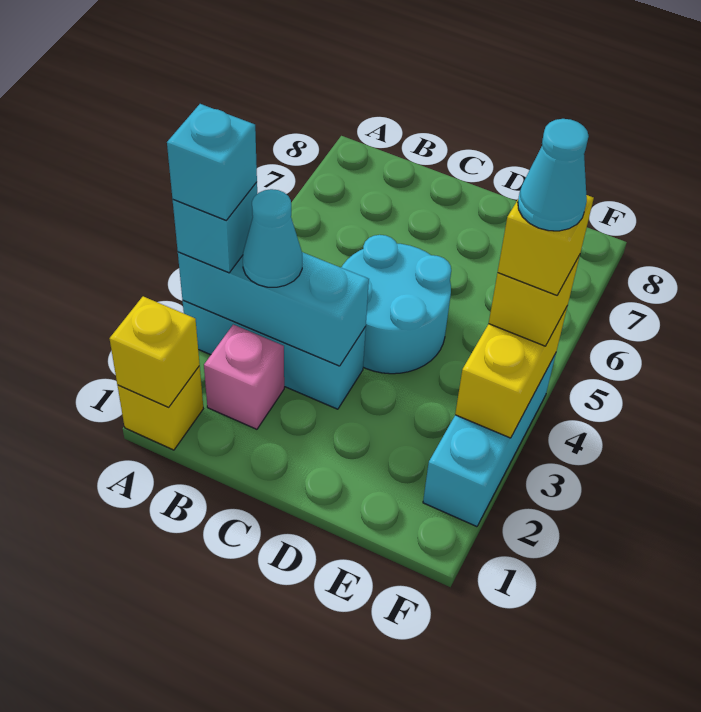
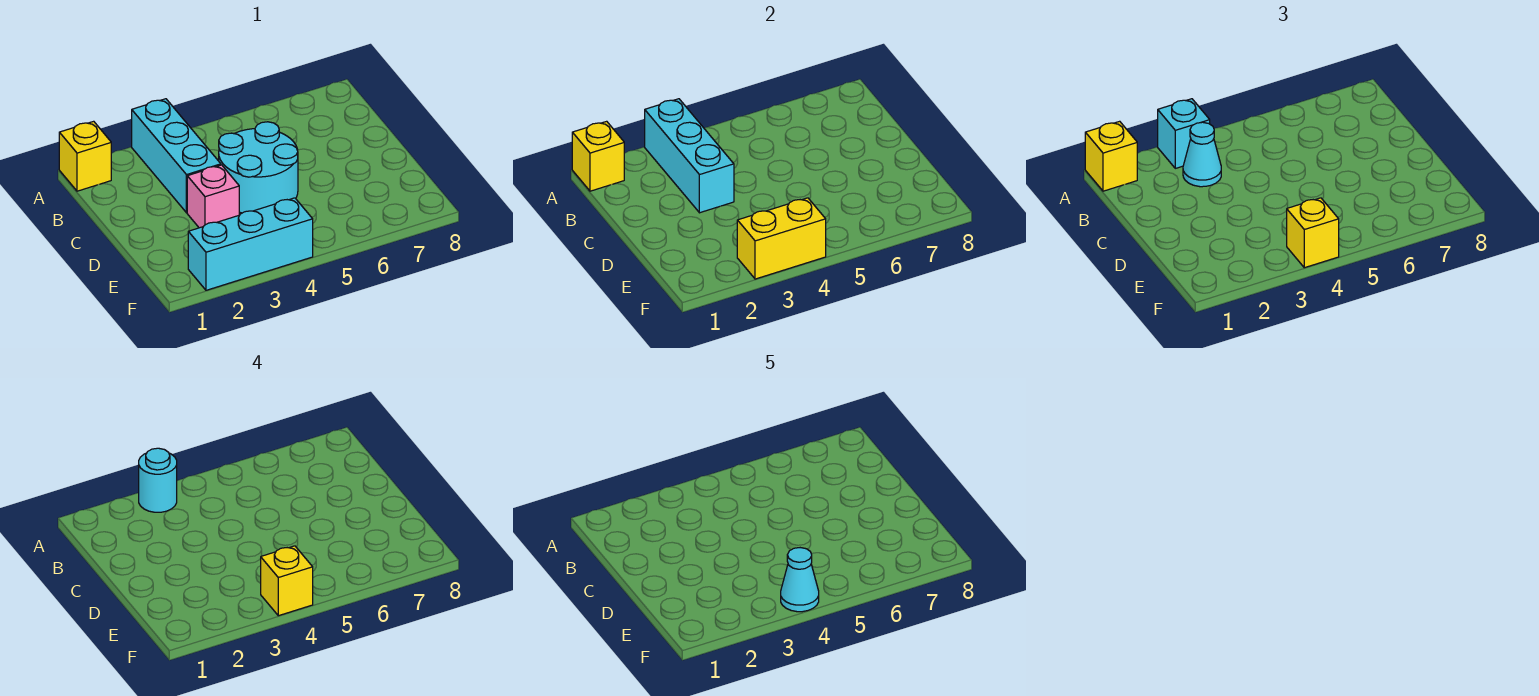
none -> yellow 1x1 brick [1085,121,1137,191]
cyan 1x1 brick [167,104,257,220] -> cyan 1x1 round brick [139,448,177,512]
pink 1x1 brick [204,325,284,429] -> pink 1x1 brick moved to [187,165,239,228]

